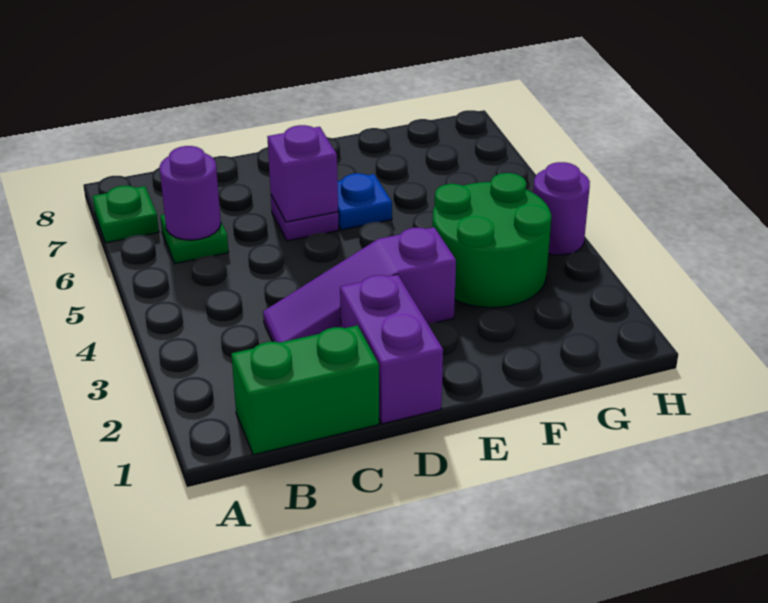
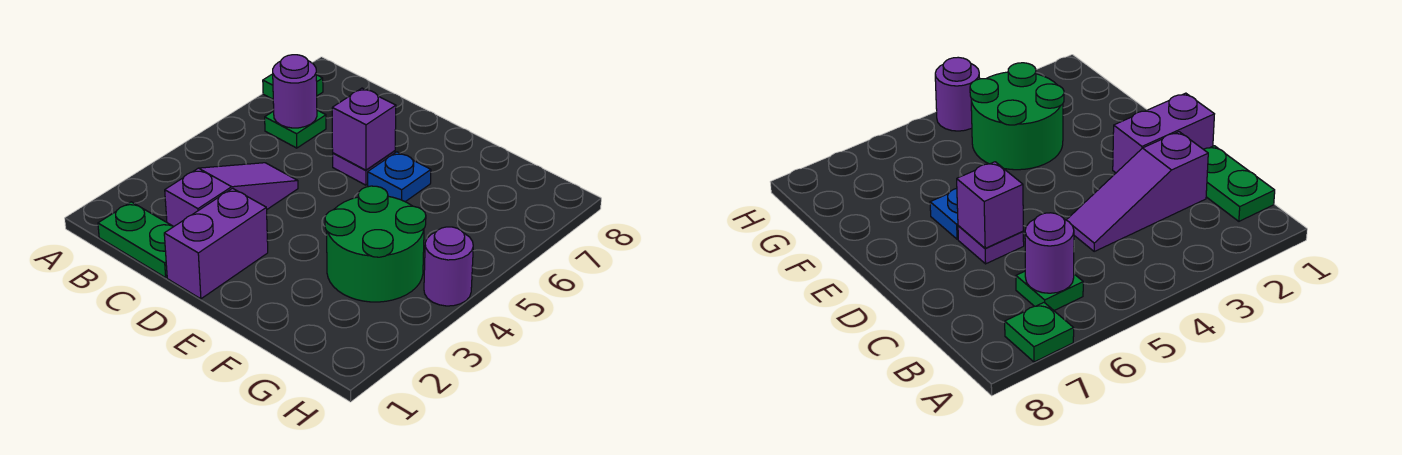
green 1x2 brick [231,325,379,455] -> green 1x2 plate [98,202,174,277]
purple 1x3 slope [263,227,456,343] -> purple 1x3 slope turned to [165,163,298,226]

